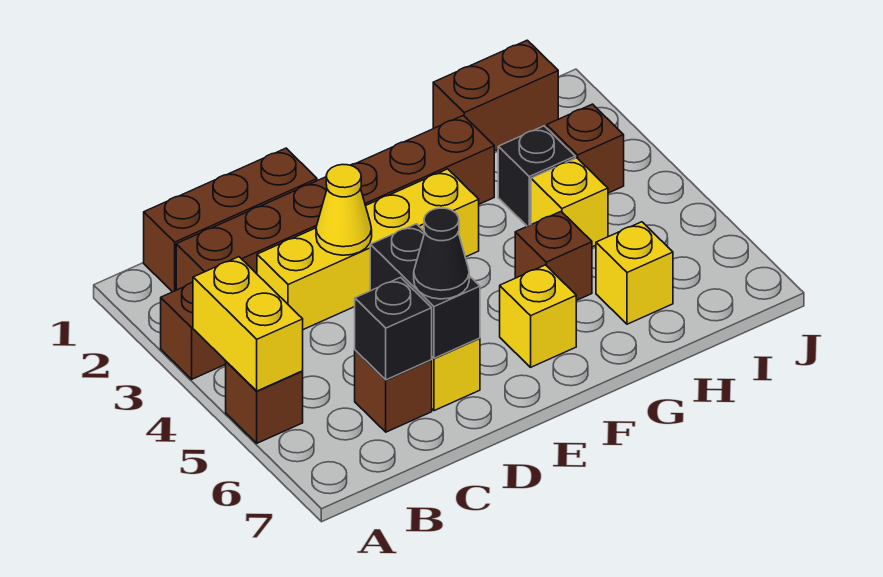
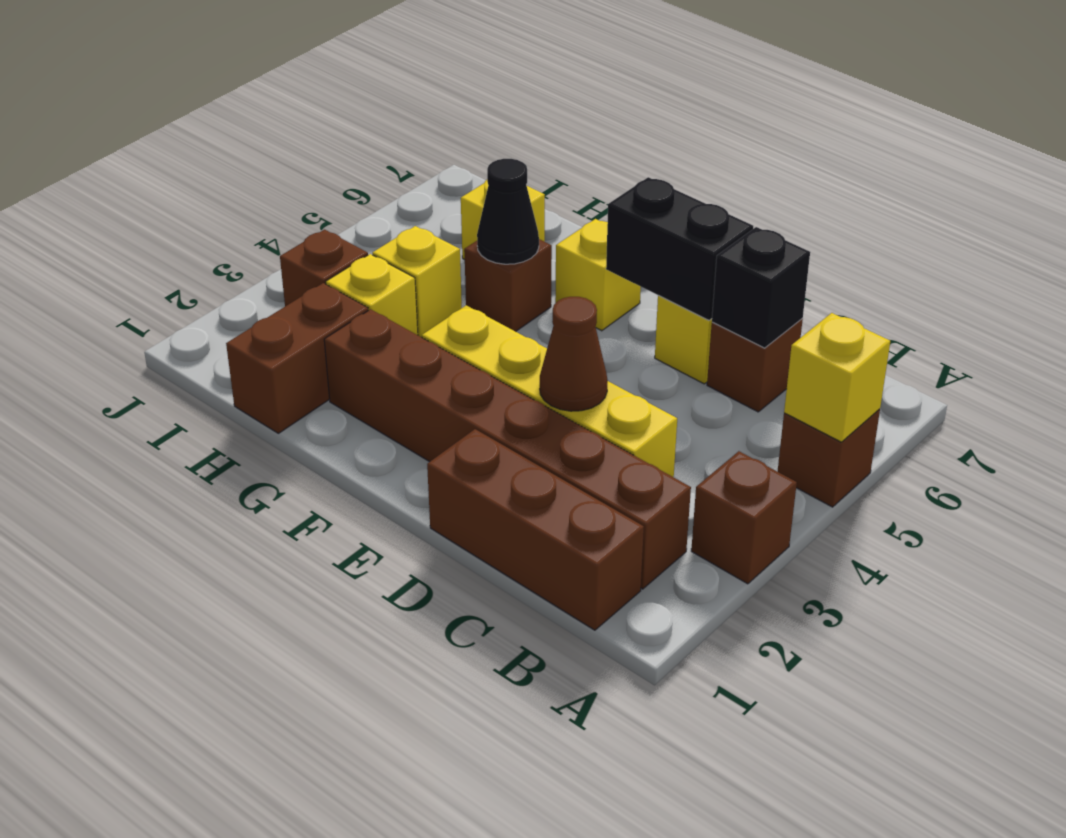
yellow 1x2 brick [193,257,303,391] -> yellow 1x1 brick [784,313,890,442]
yellow 1x1 cone [316,164,372,255] -> brown 1x1 cone [540,297,608,411]
black 1x2 brick [370,224,480,358] -> black 1x2 brick turned to [606,177,753,320]
black 1x1 cone [414,208,469,299] -> black 1x1 cone moved to [477,159,539,264]
brown 1x2 brick [433,40,558,151] -> brown 1x2 brick turned to [226,283,368,433]
black 1x1 brick [498,126,575,226] -> yellow 1x1 brick [326,254,418,335]

